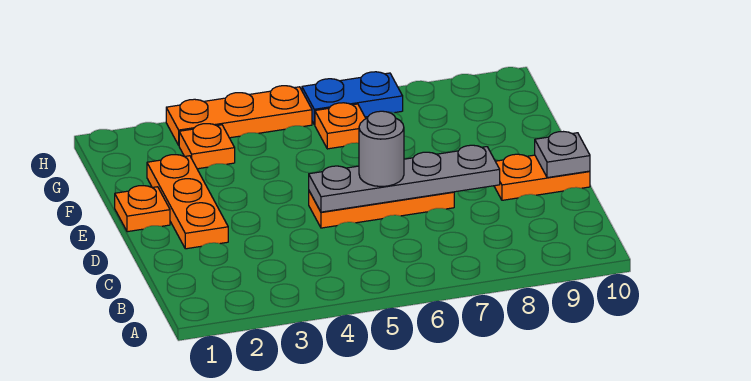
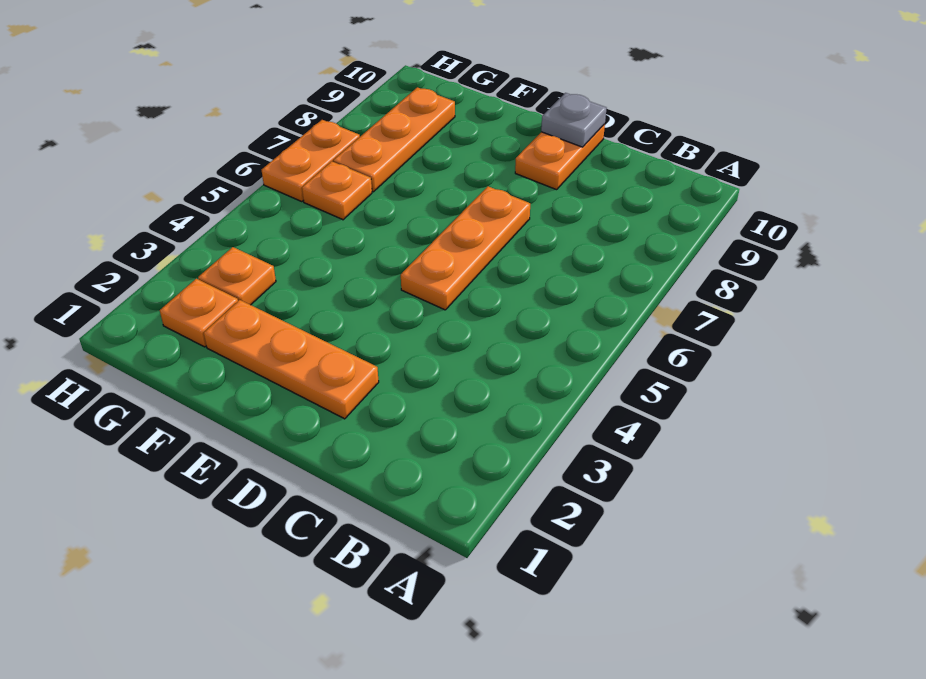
grey 1x4 plate [309,145,500,212] -> none
grey 1x1 round brick [359,111,404,186] -> none
orange 1x1 plate [115,186,170,232] -> orange 1x1 plate moved to [160,279,238,347]
orange 1x3 plate [166,86,312,145] -> orange 1x3 plate moved to [333,87,455,192]
blue 1x2 plate [302,72,403,125] -> orange 1x2 plate [262,120,360,202]

